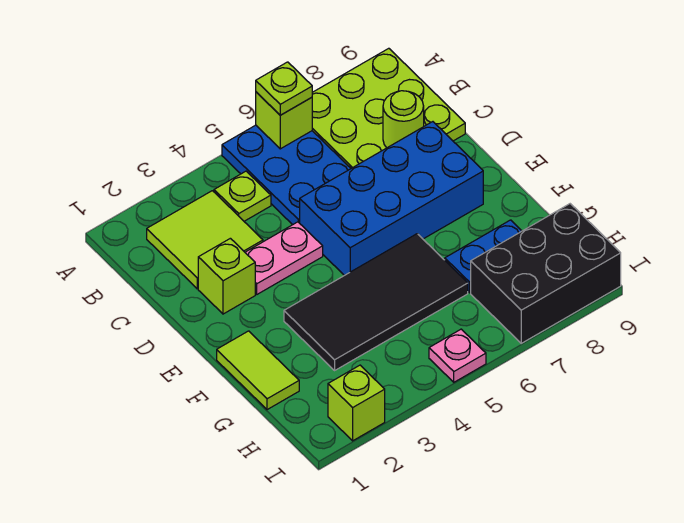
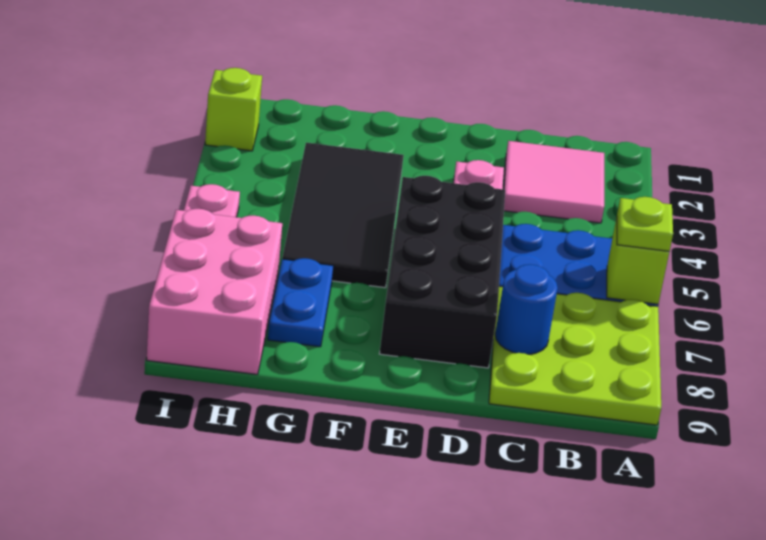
lime 2x2 tile [147,191,263,289] -> pink 2x2 tile [504,141,604,223]
lime 1x1 plate [214,171,271,221] -> none
lime 1x1 round brick [383,91,424,148] -> blue 1x1 round brick [495,264,558,354]
lime 1x1 brick [198,238,255,314] -> none
blue 2x4 brick [300,122,483,276] -> black 2x4 brick [379,176,505,368]
lime 1x2 tile [217,331,299,410] -> none
black 2x3 brick [471,204,621,343] -> pink 2x3 brick [147,209,282,375]

